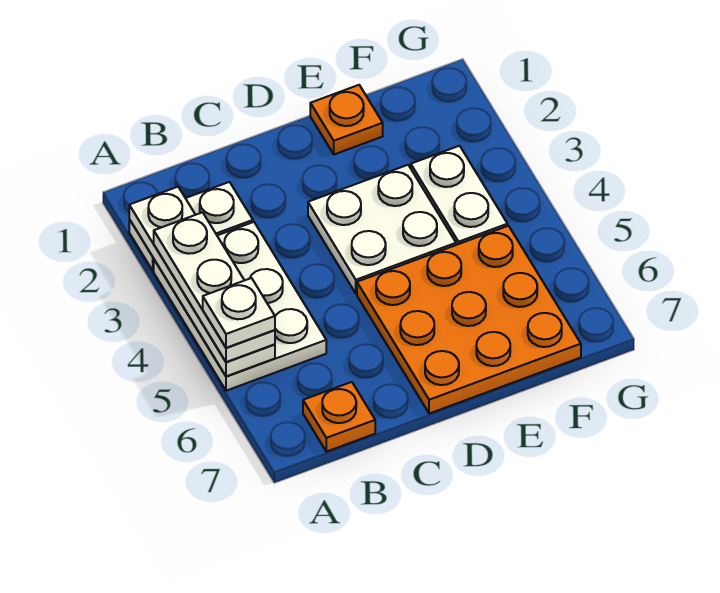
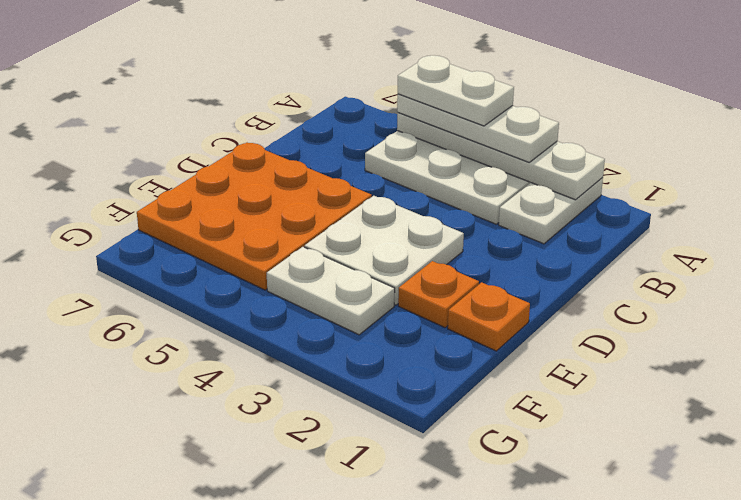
white 1x1 plate [203,278,275,348] -> white 1x2 plate [398,55,514,126]
orange 1x1 plate [303,382,375,452] -> orange 1x1 plate moved to [398,261,479,328]

